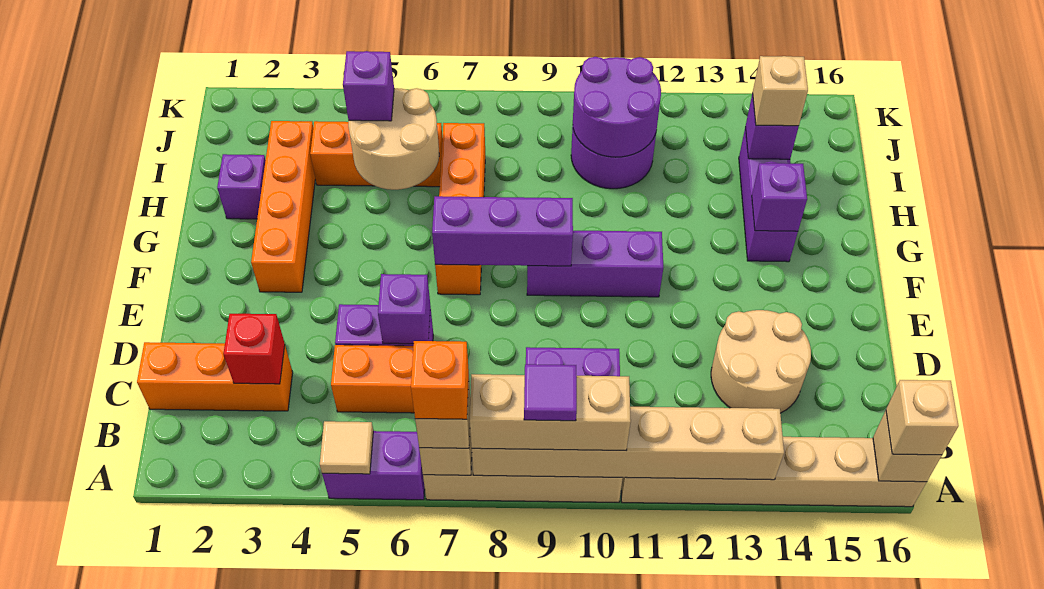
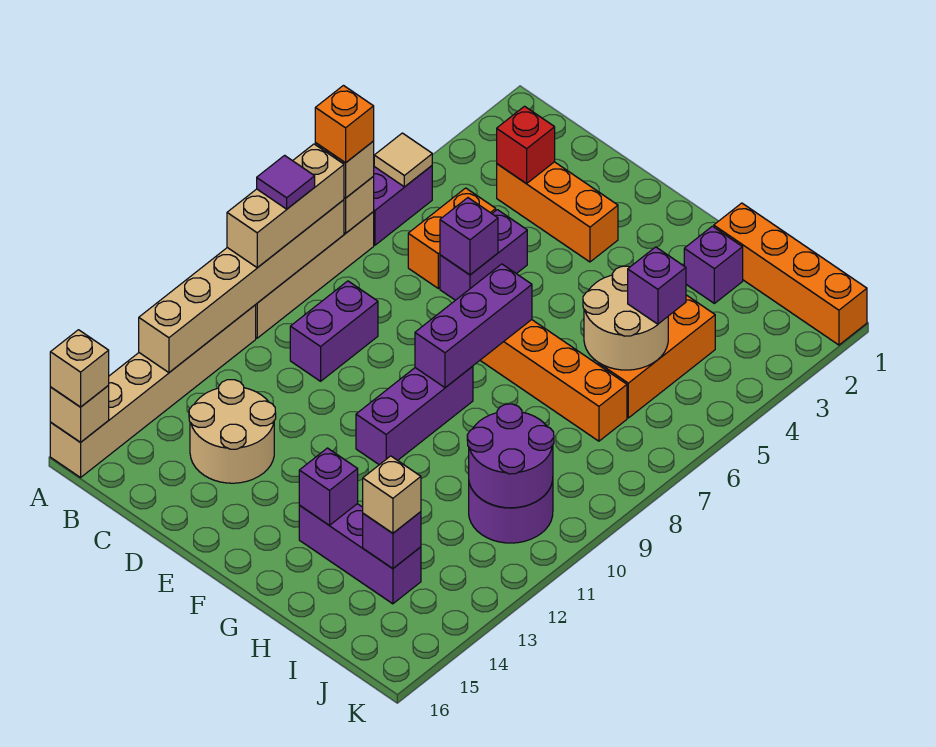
orange 1x3 brick [137,342,293,411] -> orange 1x3 brick turned to [497,162,618,262]
orange 1x4 brick [251,121,315,292] -> orange 1x4 brick moved to [714,203,867,345]

